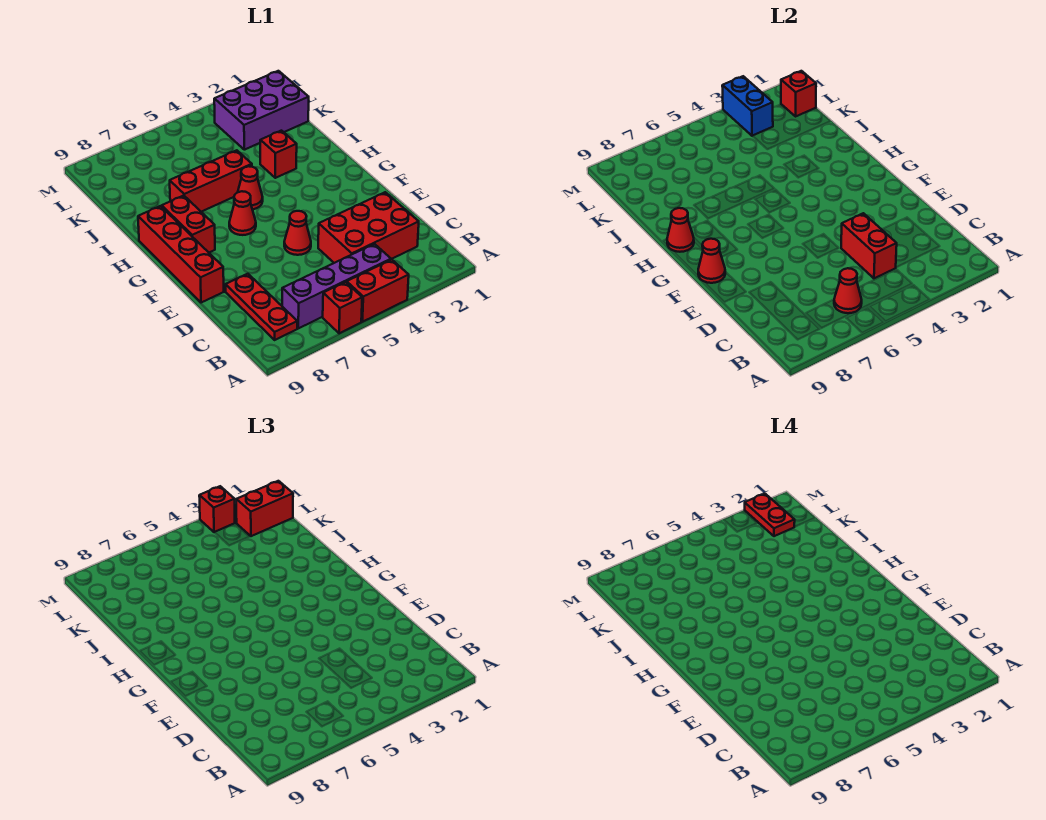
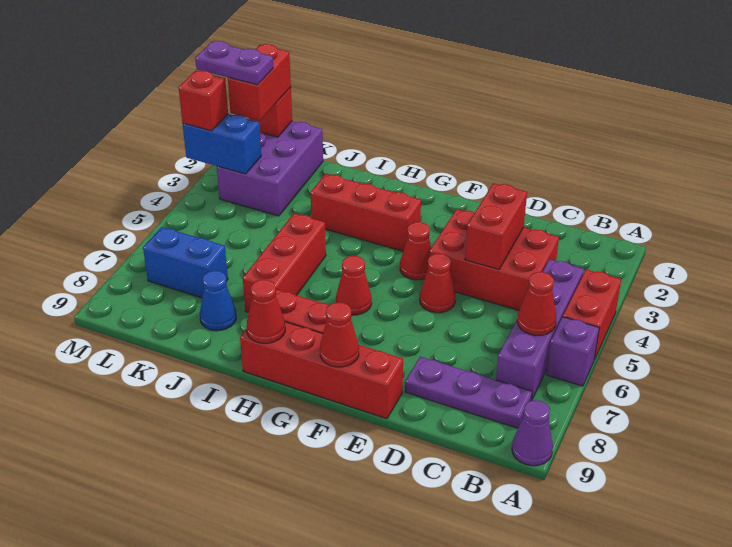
red 1x1 brick [323,282,362,333] -> purple 1x1 brick [546,317,599,386]
none -> purple 1x1 cone [512,400,553,466]
red 1x3 plate [226,274,297,340] -> purple 1x3 plate [405,357,532,428]
red 2x3 brick [318,192,419,263] -> red 2x3 brick turned to [429,209,559,310]
red 1x2 brick [841,213,897,278] -> red 1x2 brick turned to [465,183,527,270]
red 1x1 cone [238,166,263,209] -> red 1x1 cone moved to [400,222,431,280]
red 1x1 brick [260,131,297,178] -> red 1x3 brick [311,174,421,251]
none -> blue 1x1 cone [200,271,236,331]
none -> blue 1x2 brick [143,227,228,298]
red 1x2 plate [745,494,795,536] -> purple 1x2 plate [195,41,273,85]

